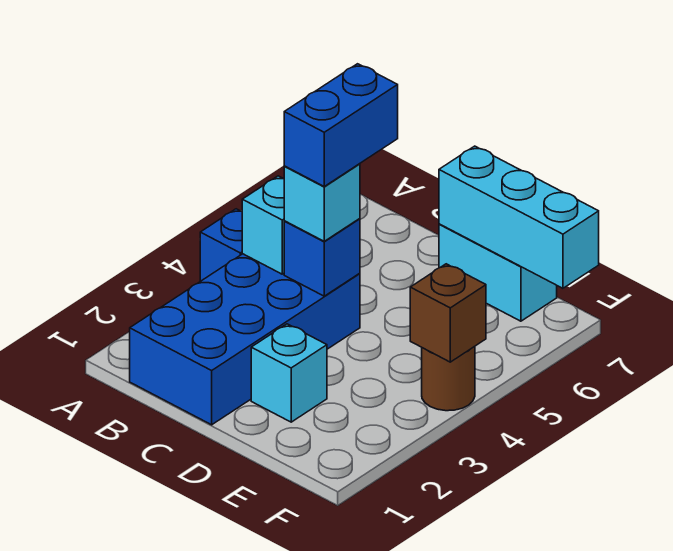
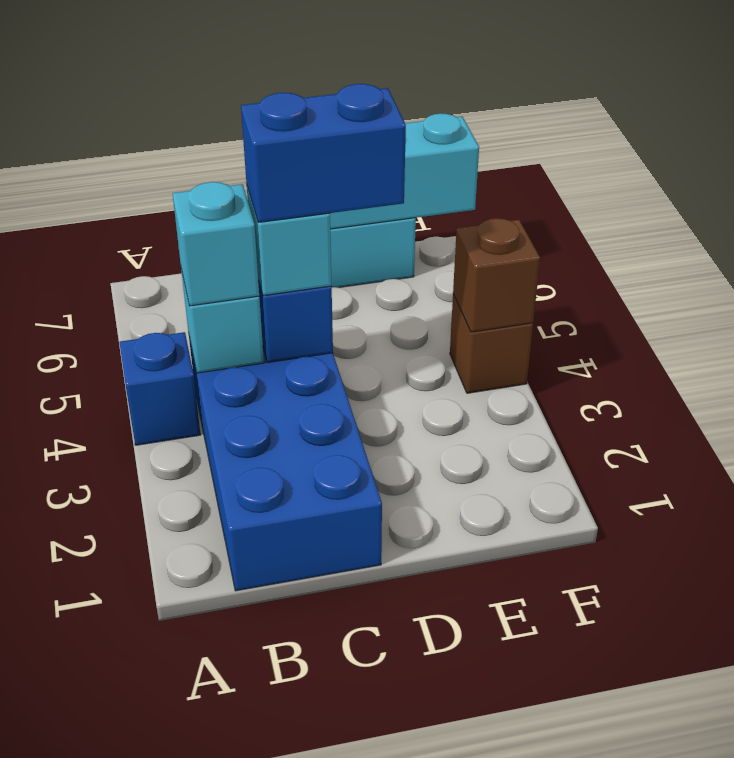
blue 1x2 brick [284,64,398,186] -> blue 1x2 brick turned to [241,84,406,222]
cyan 1x1 brick [251,324,327,422] -> cyan 1x1 brick moved to [173,182,259,306]
brown 1x1 round brick [422,346,475,411] -> brown 1x1 brick [450,294,533,393]

